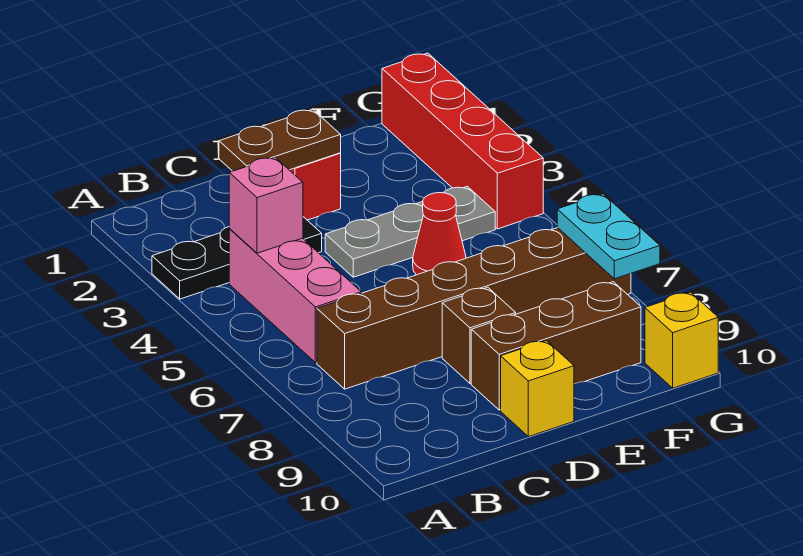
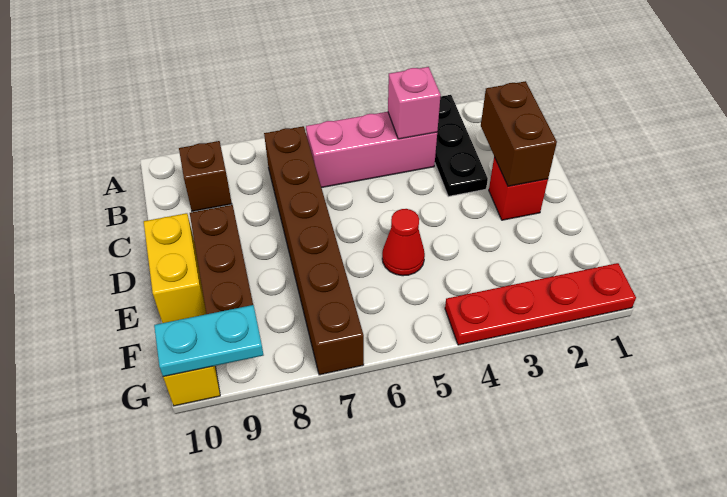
brown 1x2 plate [219,109,341,171] -> brown 1x2 brick [481,81,557,186]
grey 1x3 plate [325,186,495,277] -> none
brown 1x1 brick [442,287,516,383] -> brown 1x1 brick moved to [179,141,232,211]
yellow 1x1 brick [501,341,574,437] -> yellow 1x2 brick [144,213,206,323]
red 1x4 brick [382,53,543,229] -> red 1x4 plate [445,263,636,345]
cyan 1x2 plate [557,194,660,279] -> cyan 1x2 plate moved to [154,305,263,377]

